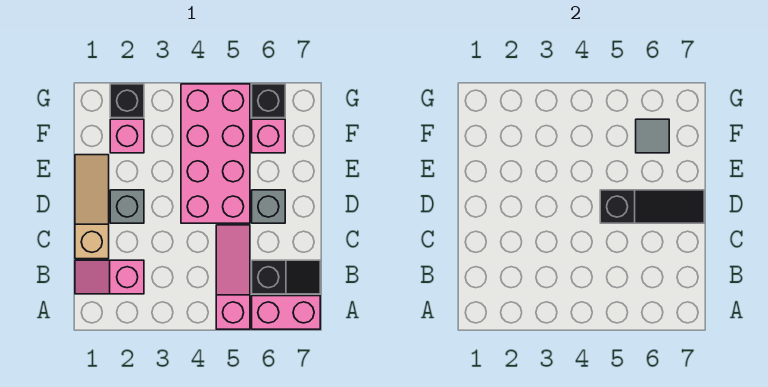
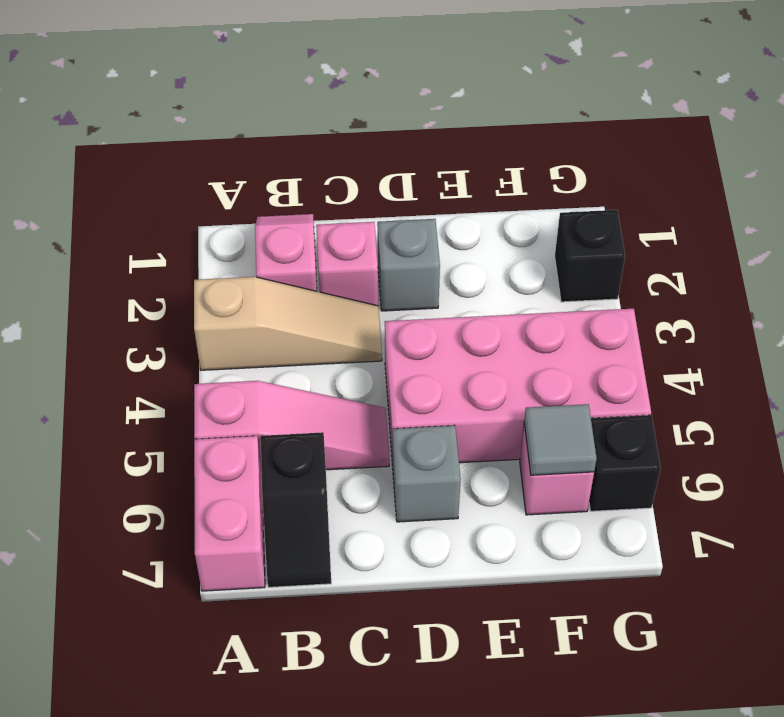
tan 1x3 slope [75,155,109,259] -> tan 1x3 slope moved to [194,277,382,370]
black 1x3 slope [600,190,704,223] -> none
pink 1x1 brick [110,119,144,153] -> pink 1x1 brick moved to [316,222,378,306]

